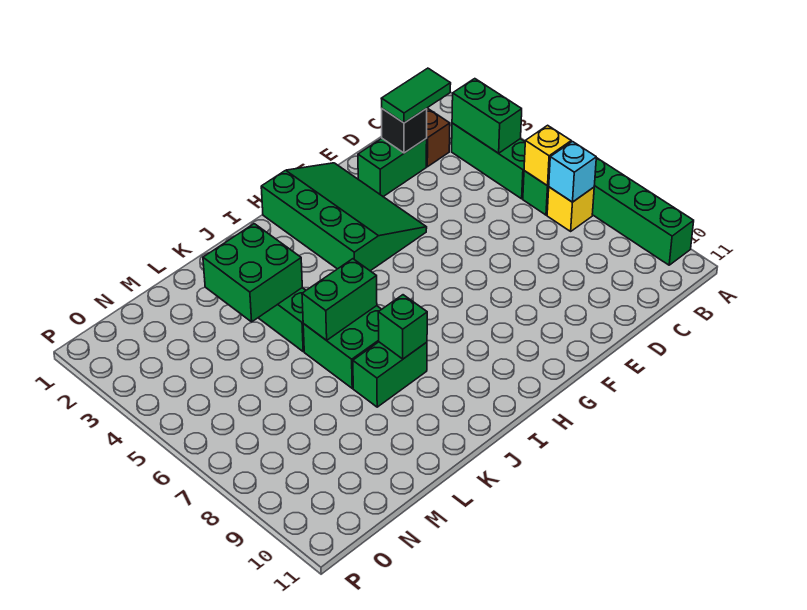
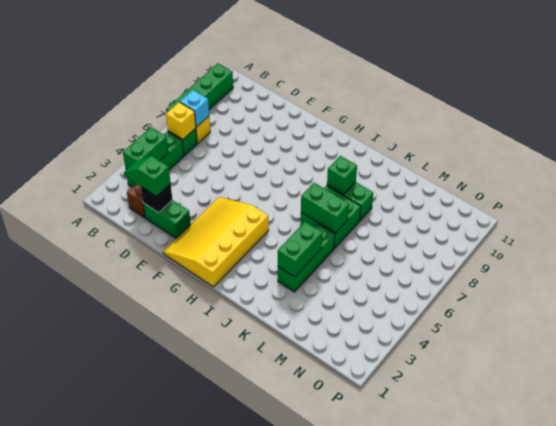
green 1x2 tile [381,68,451,123] -> green 1x2 slope [124,156,170,196]
green 3x4 slope [261,163,427,271] -> yellow 3x4 slope [163,197,269,287]
green 2x2 brick [203,224,302,322] -> green 1x2 brick [278,222,322,277]

